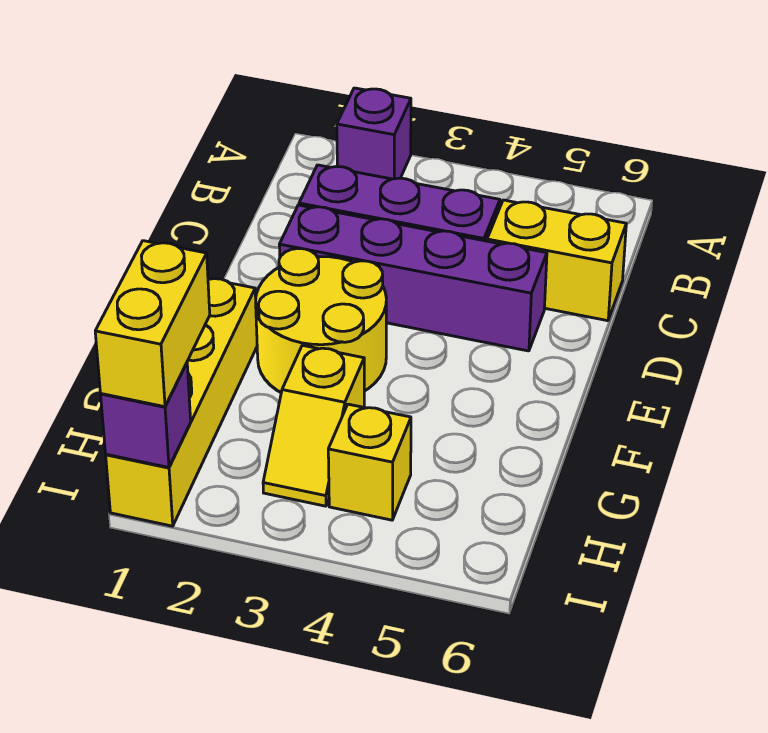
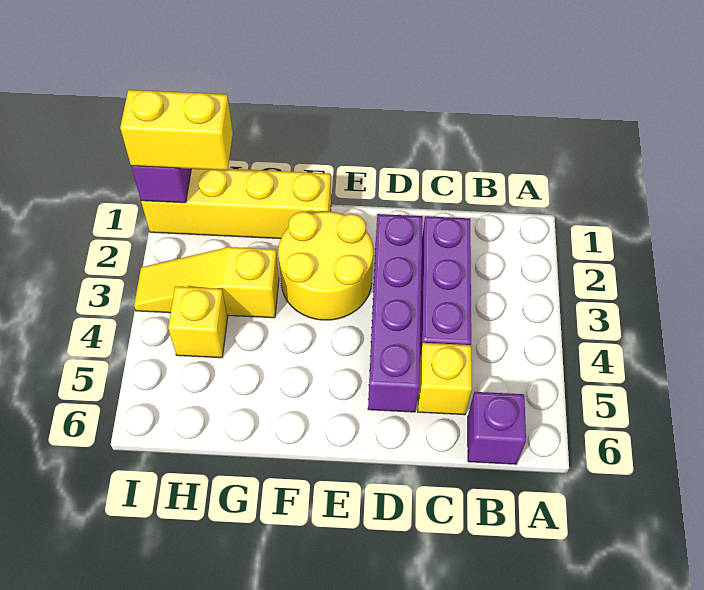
purple 1x1 brick [337,88,411,179] -> purple 1x1 brick moved to [468,392,526,464]
yellow 1x2 brick [487,200,626,321] -> yellow 1x1 brick [418,343,472,415]
yellow 1x2 slope [263,345,364,506] -> yellow 1x3 slope [134,247,279,318]

